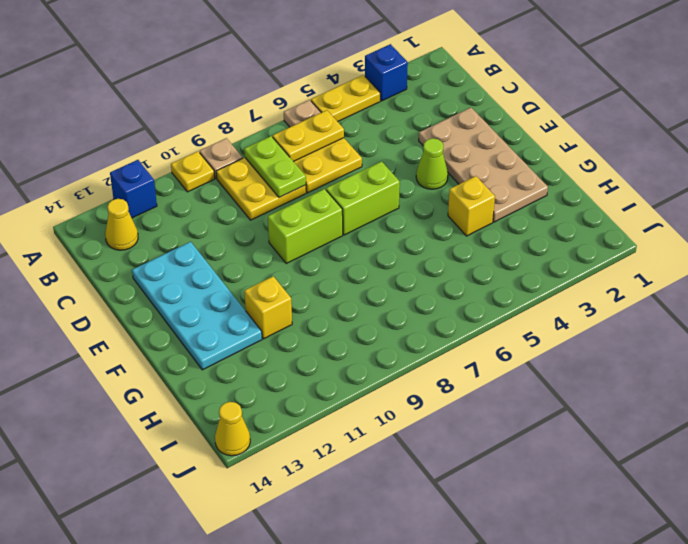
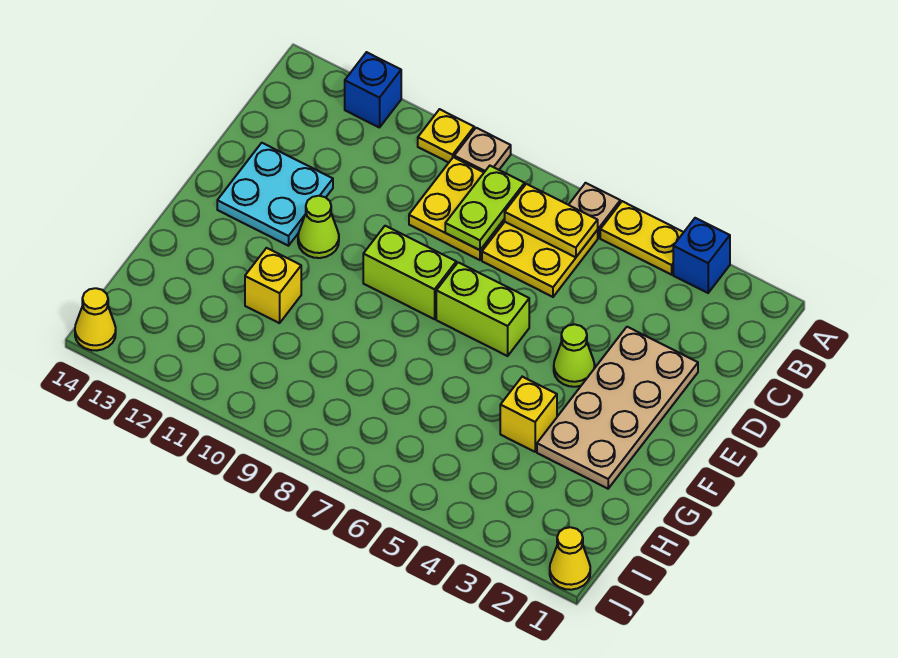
yellow 1x1 cone [105,199,138,250] -> yellow 1x1 cone moved to [550,527,590,590]
cyan 2x4 plate [132,242,262,370] -> cyan 2x2 plate [217,143,333,246]
none -> lime 1x1 cone [298,196,339,258]

